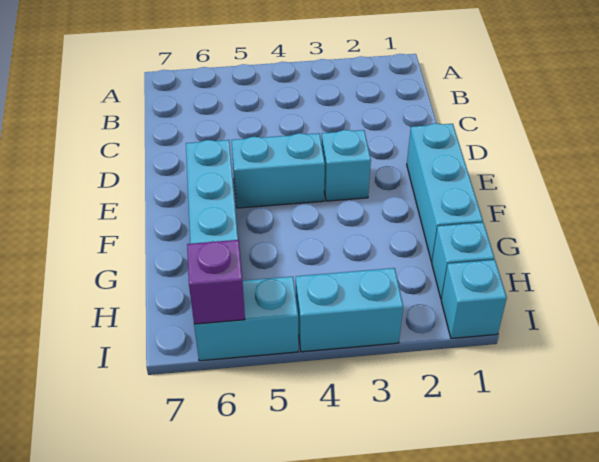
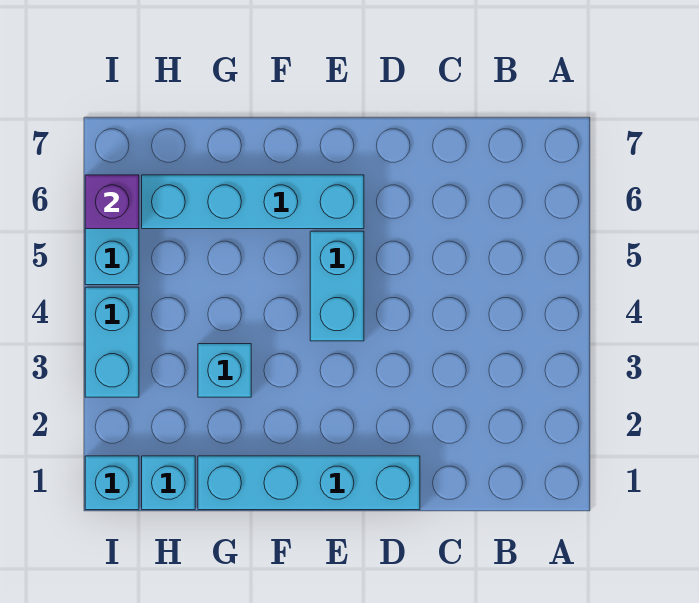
cyan 1x3 brick [407,123,483,262] -> cyan 1x4 brick [198,456,420,510]
cyan 1x1 brick [321,130,371,201] -> cyan 1x1 brick moved to [198,344,251,397]

